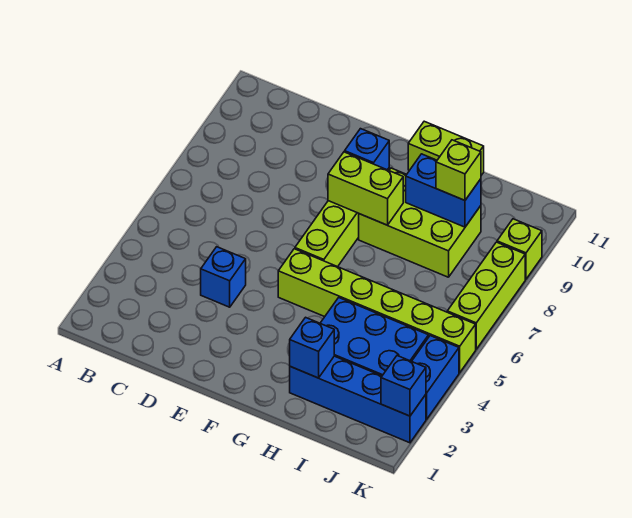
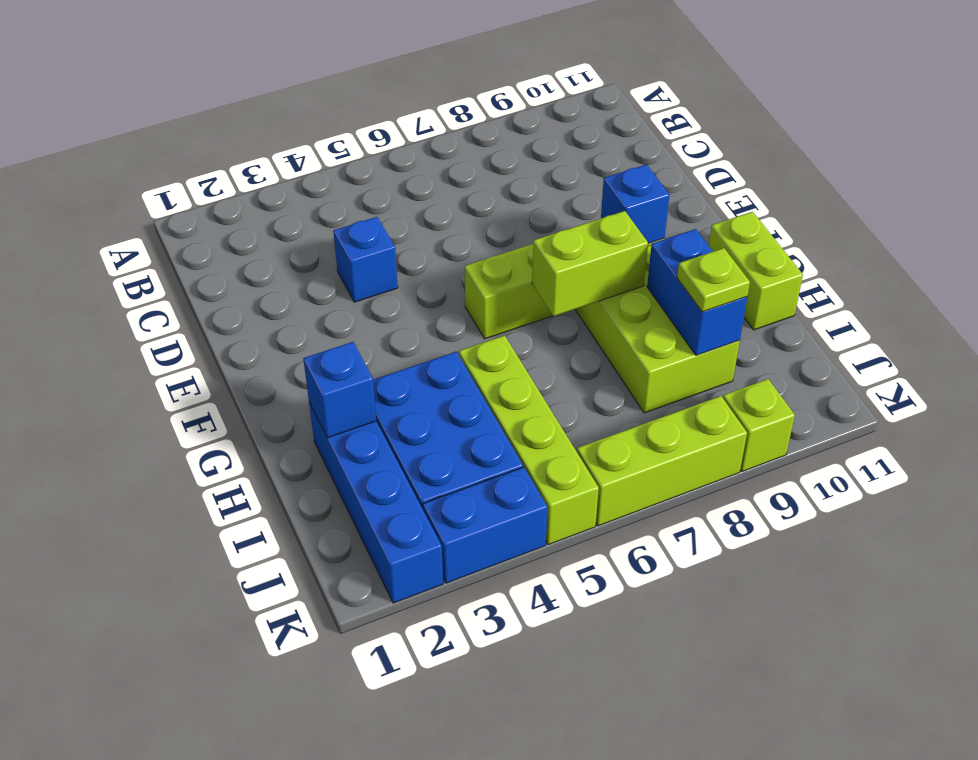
lime 1x6 brick [278,249,476,373] -> lime 1x4 brick [459,335,599,545]
lime 1x2 brick [328,152,403,225] -> lime 1x2 brick turned to [532,211,648,316]
lime 1x1 brick [436,140,481,200] -> lime 1x1 plate [677,248,750,312]
blue 1x1 brick [381,356,426,416] -> none

